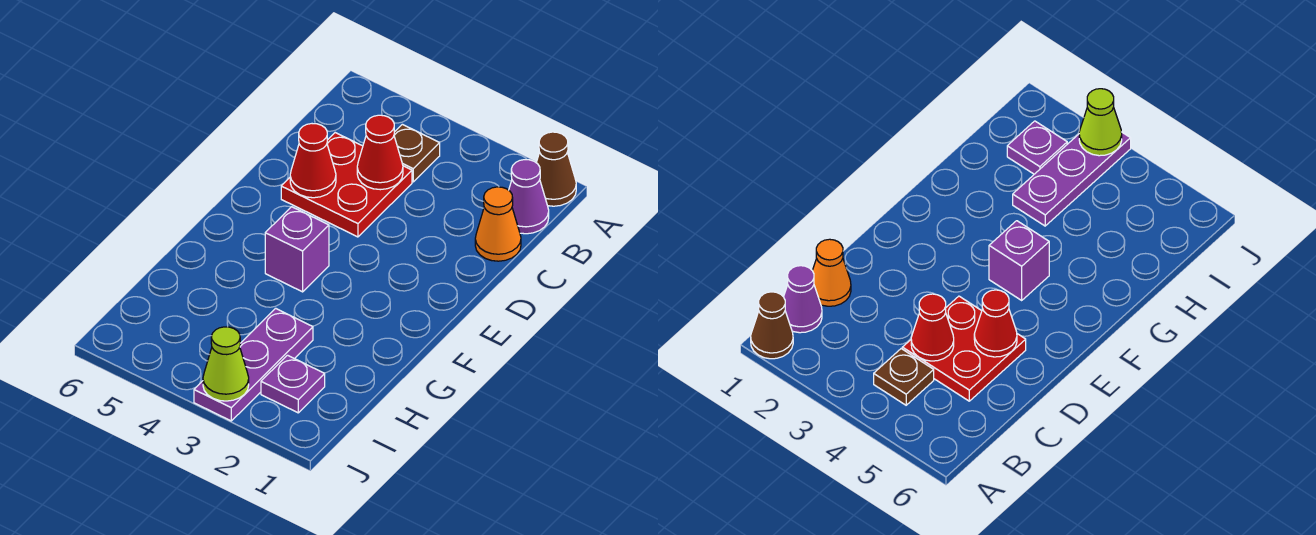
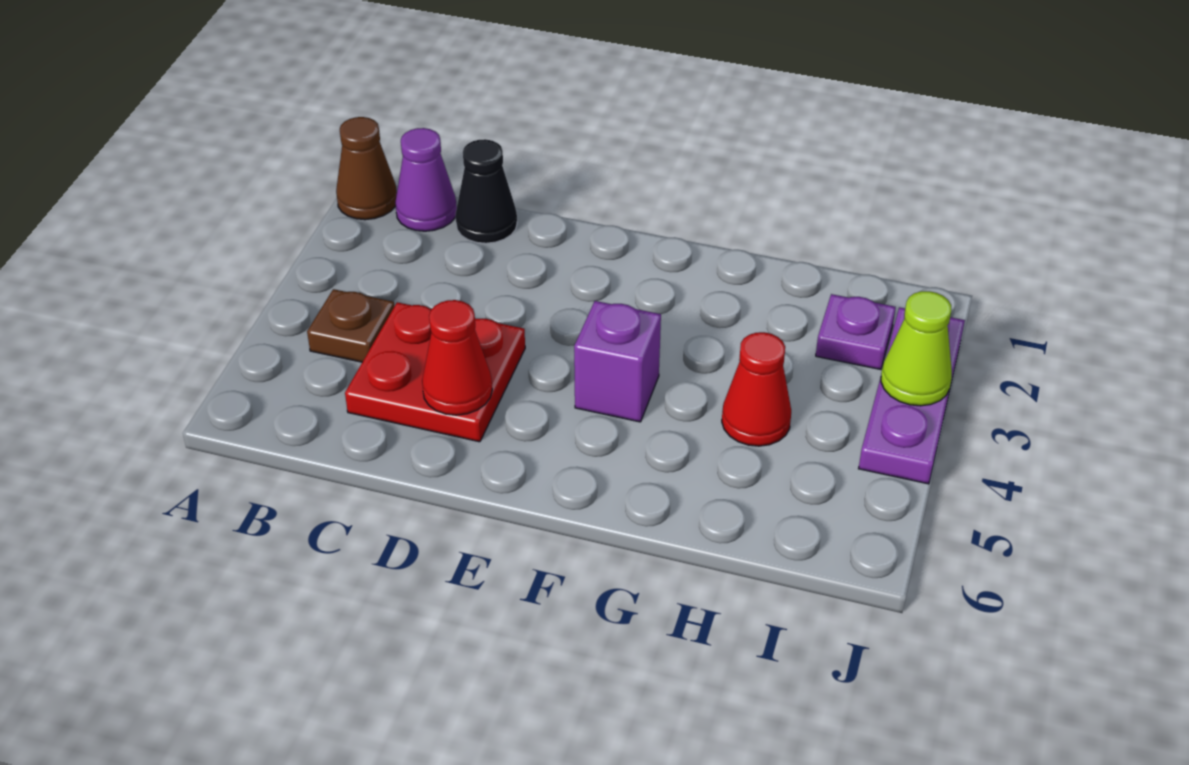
orange 1x1 cone [475,187,521,261] -> black 1x1 cone [455,139,517,243]
red 1x1 cone [357,115,403,190] -> red 1x1 cone moved to [722,332,791,446]
purple 1x3 plate [194,308,313,421] -> purple 1x3 plate turned to [859,307,965,484]

